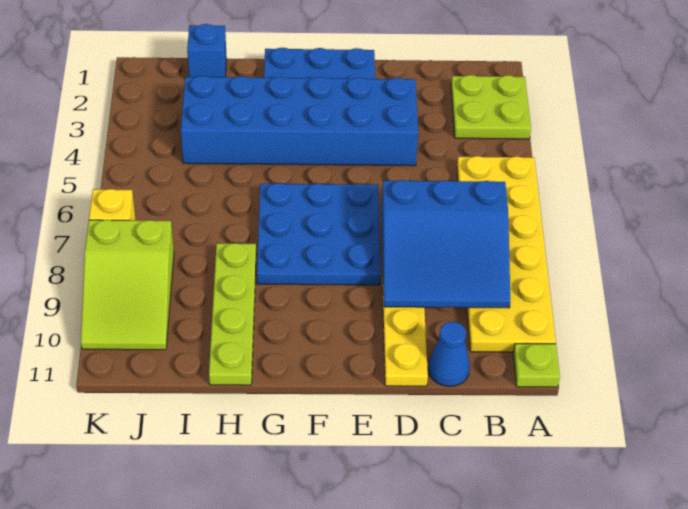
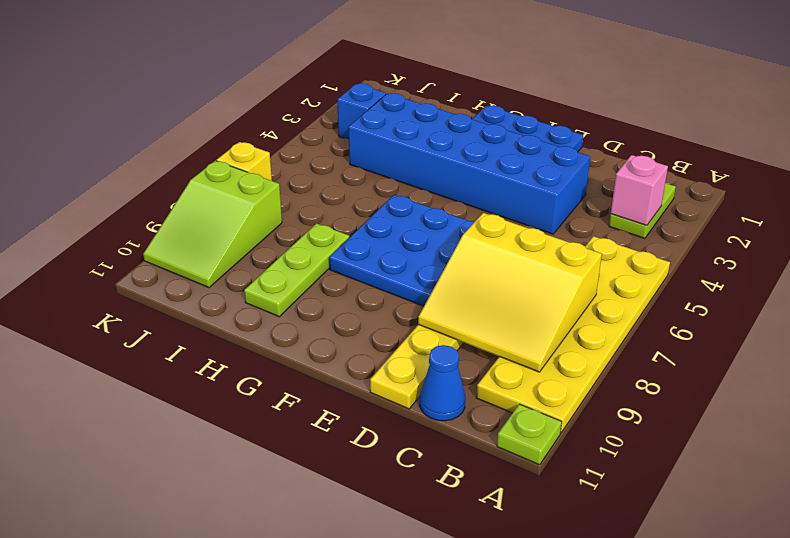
lime 2x2 plate [451,75,531,139] -> lime 1x2 plate [609,183,676,238]
none -> pink 1x1 brick [611,155,668,225]
blue 3x3 slope [381,180,510,308] -> yellow 3x3 slope [418,213,602,372]
lime 1x4 plate [209,243,256,385] -> lime 1x3 plate [244,223,349,317]
blue 1x1 brick [187,24,227,77] -> blue 1x1 brick moved to [337,83,386,139]

